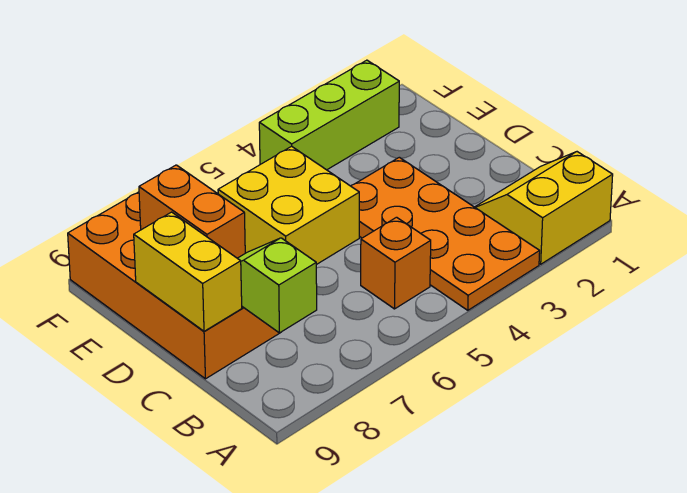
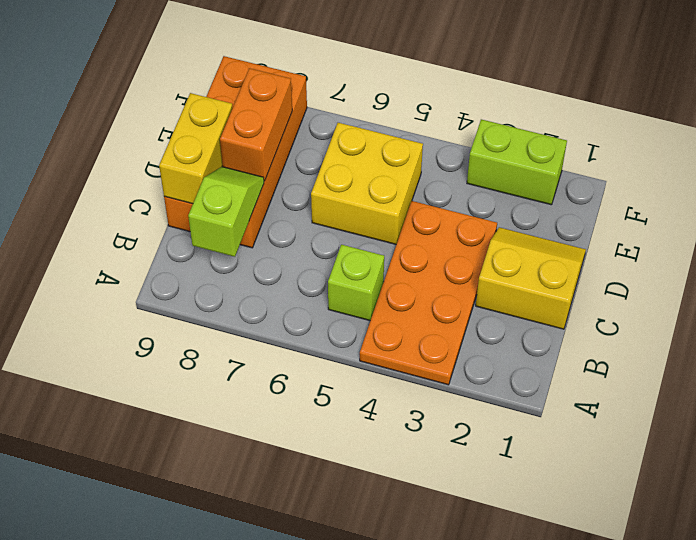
yellow 2x2 slope [475,152,613,264] -> yellow 2x2 slope moved to [476,227,586,329]
orange 1x1 brick [361,217,431,309] -> lime 1x1 brick [328,245,384,321]
lime 1x3 brick [259,60,399,170] -> lime 1x2 brick [467,119,567,205]

